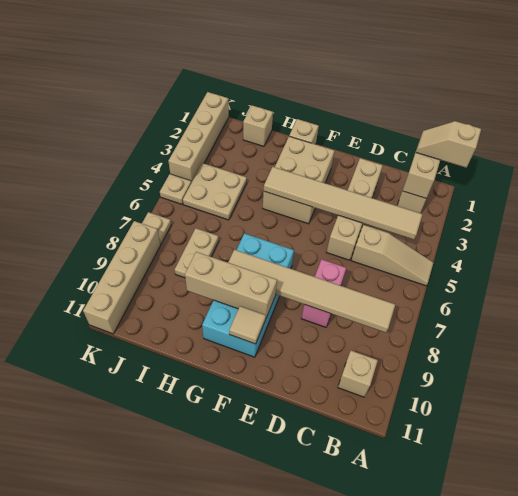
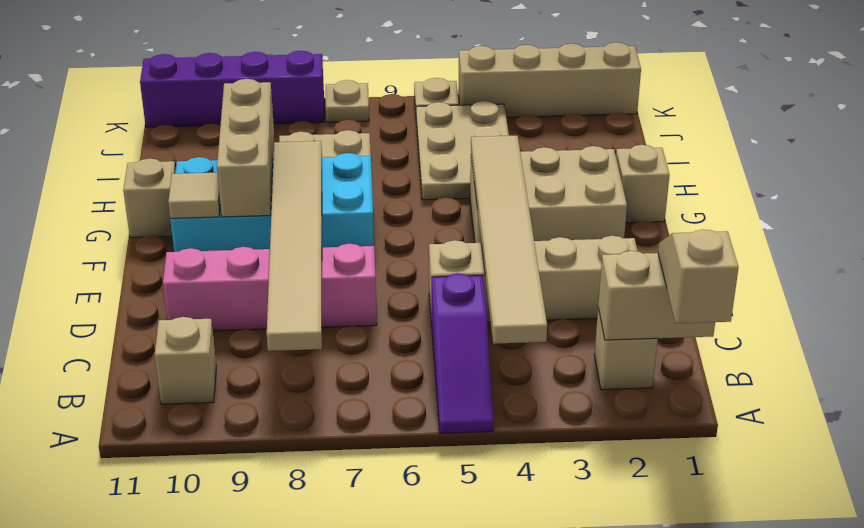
tan 1x3 slope [351,225,433,286] -> purple 1x3 slope [432,273,493,433]
pink 1x2 brick [301,259,346,327] -> pink 1x4 brick [163,244,377,331]
tan 1x1 brick [243,105,273,146] -> tan 1x1 brick moved to [123,158,176,237]
tan 2x2 plate [183,163,247,220] -> tan 2x3 plate [416,101,509,200]
tan 1x4 brick [83,221,161,334] -> purple 1x4 brick [140,51,324,127]

